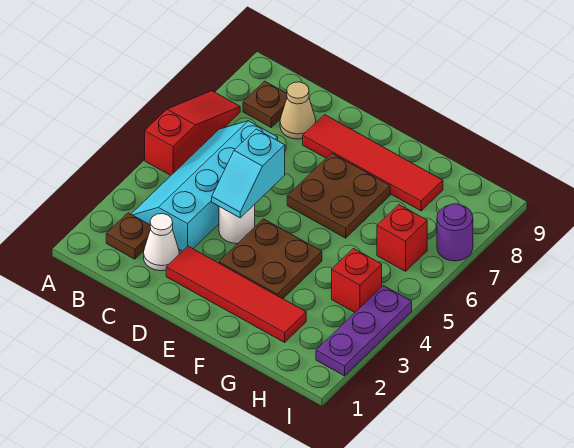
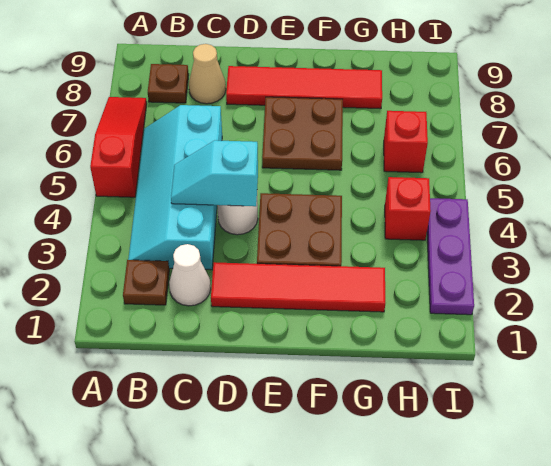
cyan 1x2 slope [212,129,285,218] -> cyan 1x2 slope turned to [171,140,258,206]
purple 1x1 round brick [437,204,473,261] -> none

